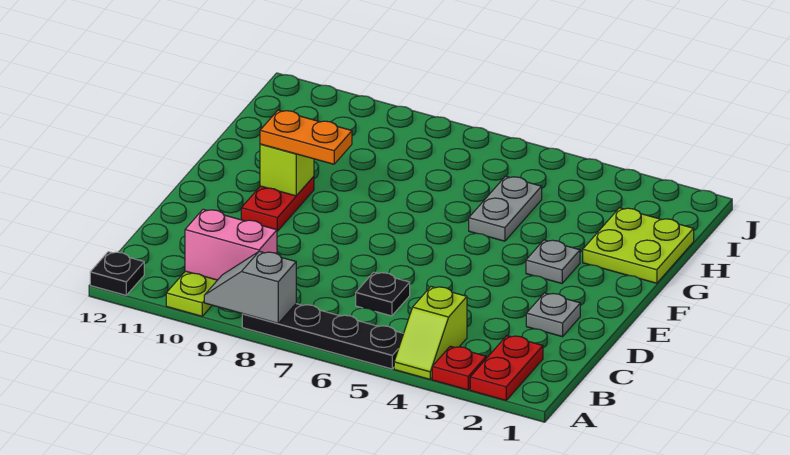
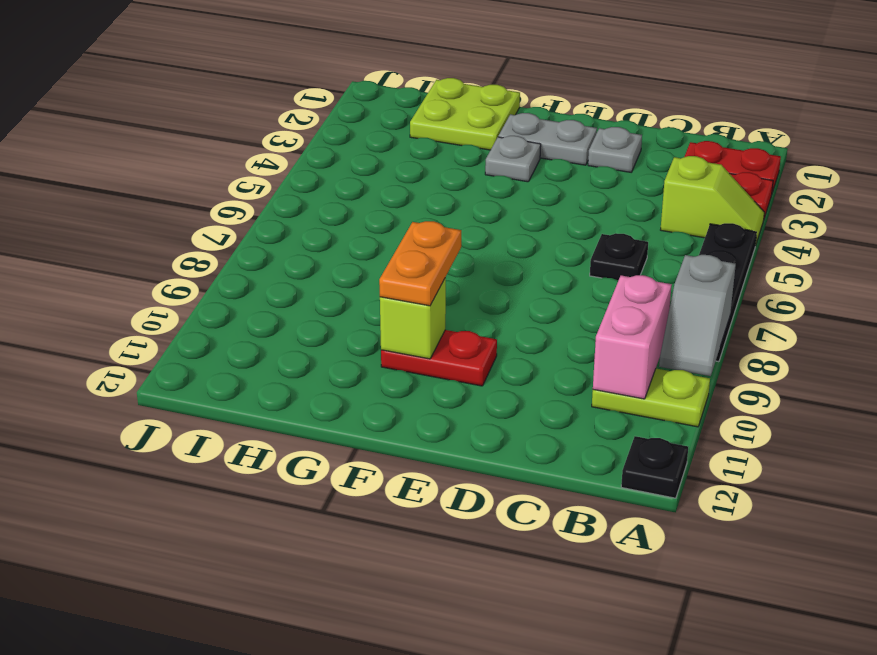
grey 1x2 plate [469,176,542,241] -> grey 1x2 plate moved to [498,113,597,165]

